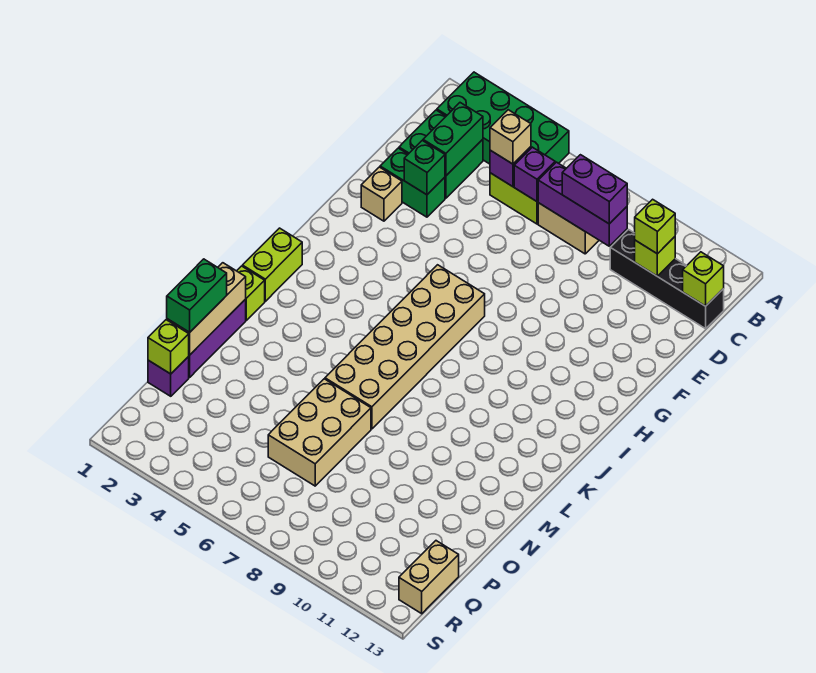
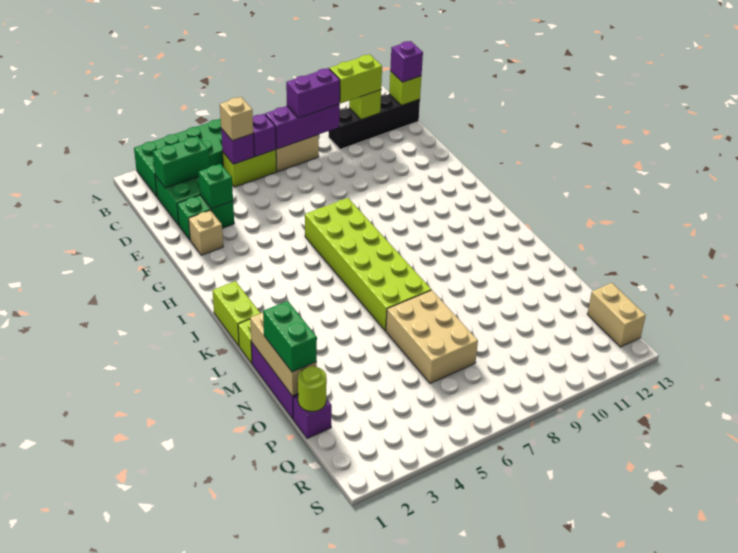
green 1x2 brick [423,103,483,176] -> green 1x2 brick turned to [153,136,210,188]
lime 1x1 brick [635,199,675,254] -> lime 1x2 brick [329,54,382,103]
none -> purple 1x1 brick [390,41,423,82]
tan 2x6 brick [325,265,485,429] -> lime 2x6 brick [305,198,431,331]
lime 1x1 brick [148,320,189,374] -> lime 1x1 round brick [298,366,327,411]

